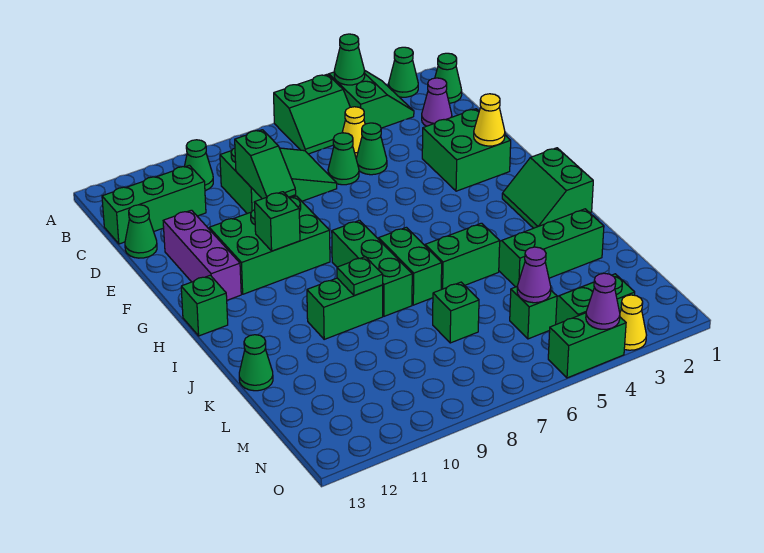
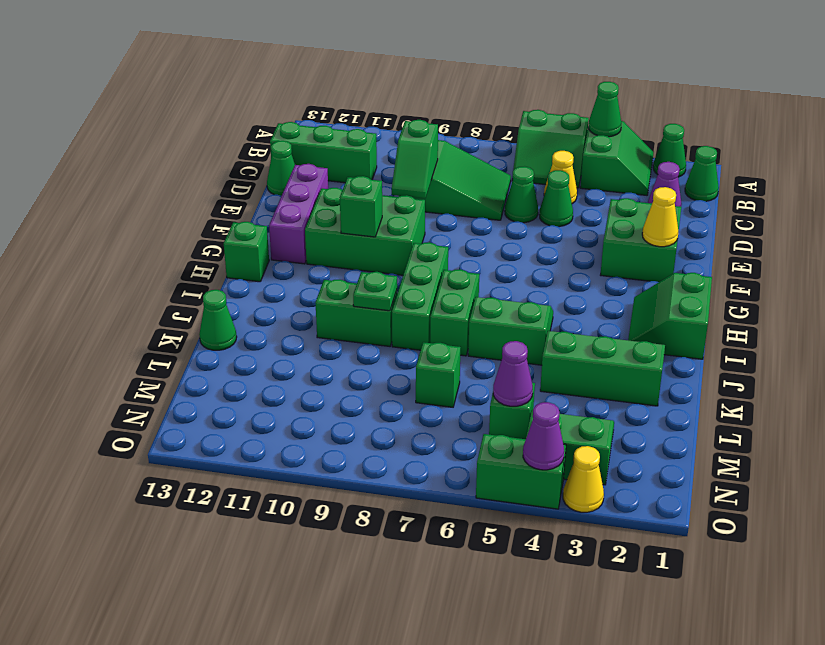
green 1x1 cone [184,140,213,190] -> none

